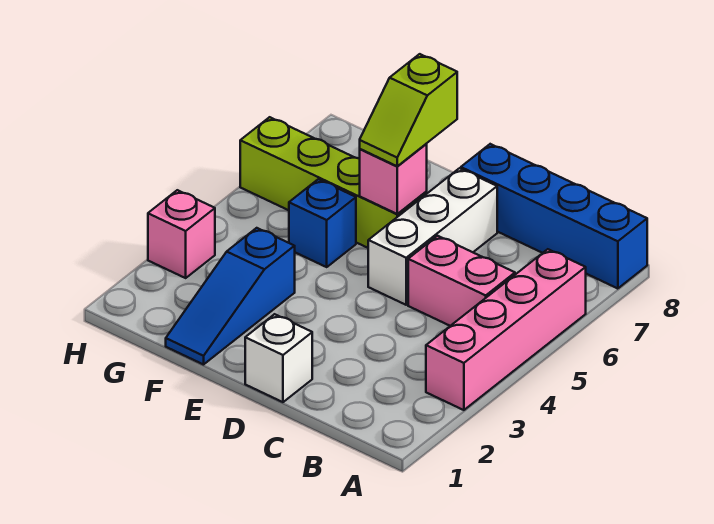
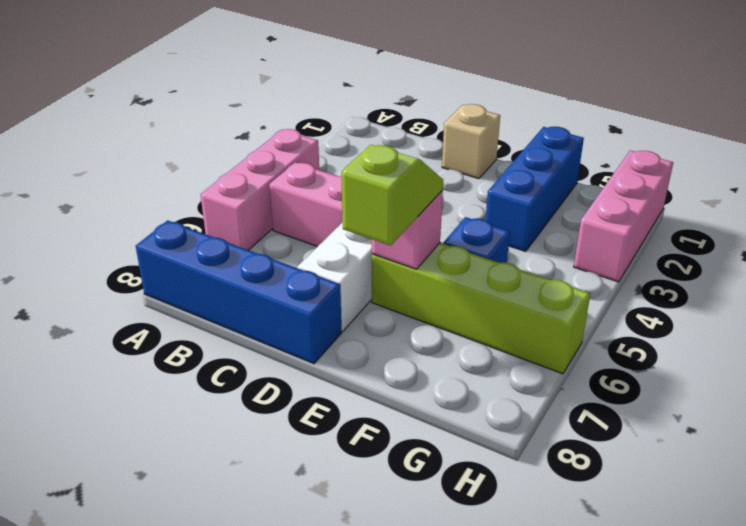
pink 1x4 brick [426,249,586,410] -> pink 1x3 brick [201,129,319,250]
white 1x1 brick [245,314,312,402] -> tan 1x1 brick [442,104,500,179]
blue 1x3 slope [166,228,295,365] -> blue 1x3 brick [485,127,584,251]
pink 1x1 brick [148,190,215,278] -> pink 1x3 brick [574,151,673,282]

